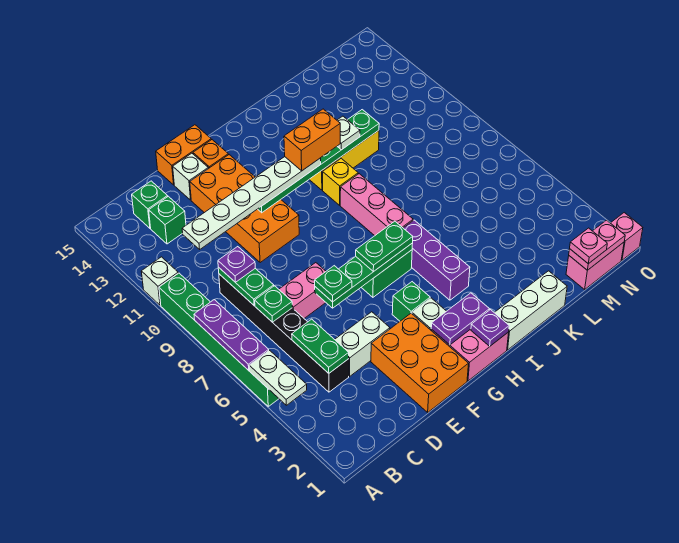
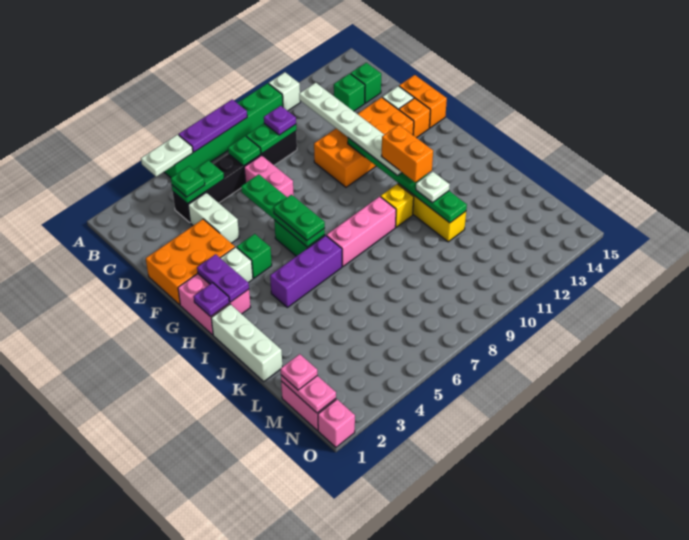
green 1x1 plate [315,266,352,302] -> green 1x1 plate moved to [171,166,205,197]

